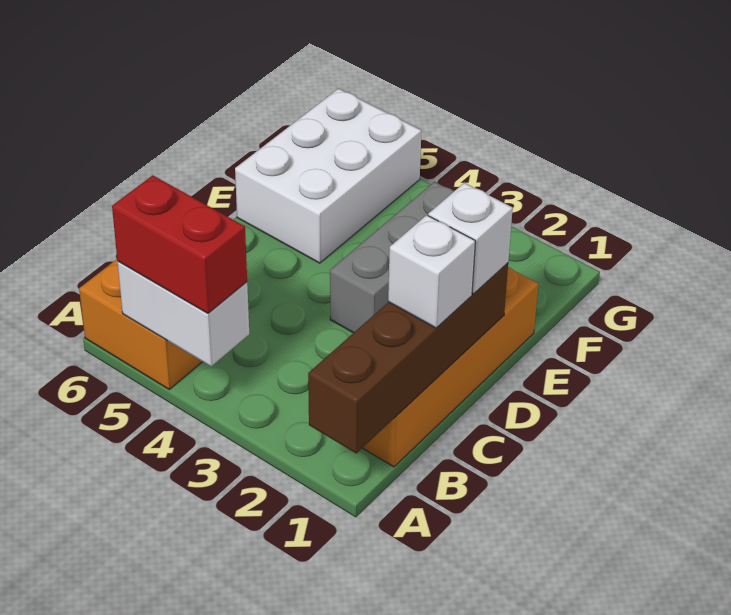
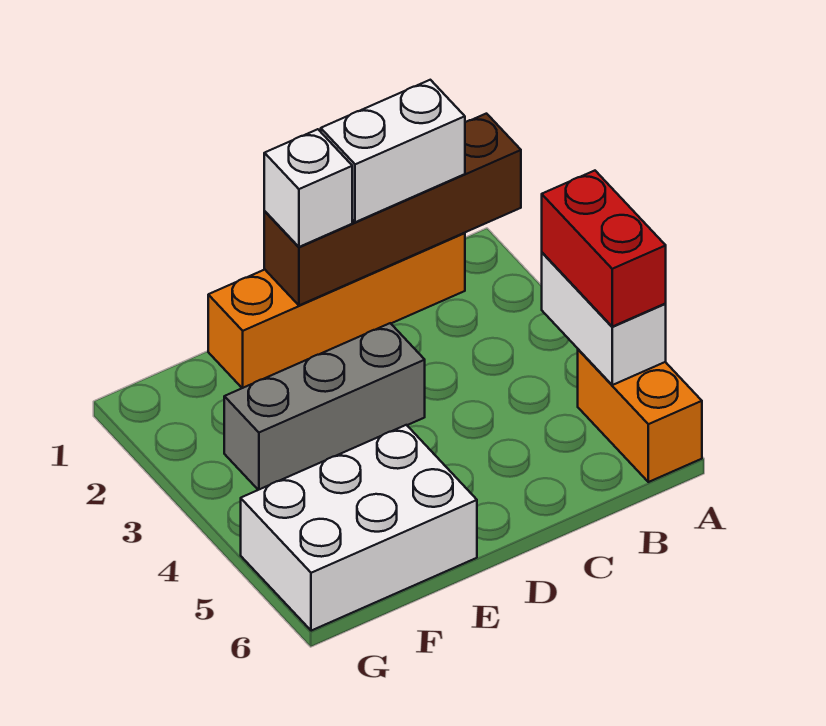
white 1x1 brick [388,215,475,328] -> white 1x2 brick [321,80,465,222]

